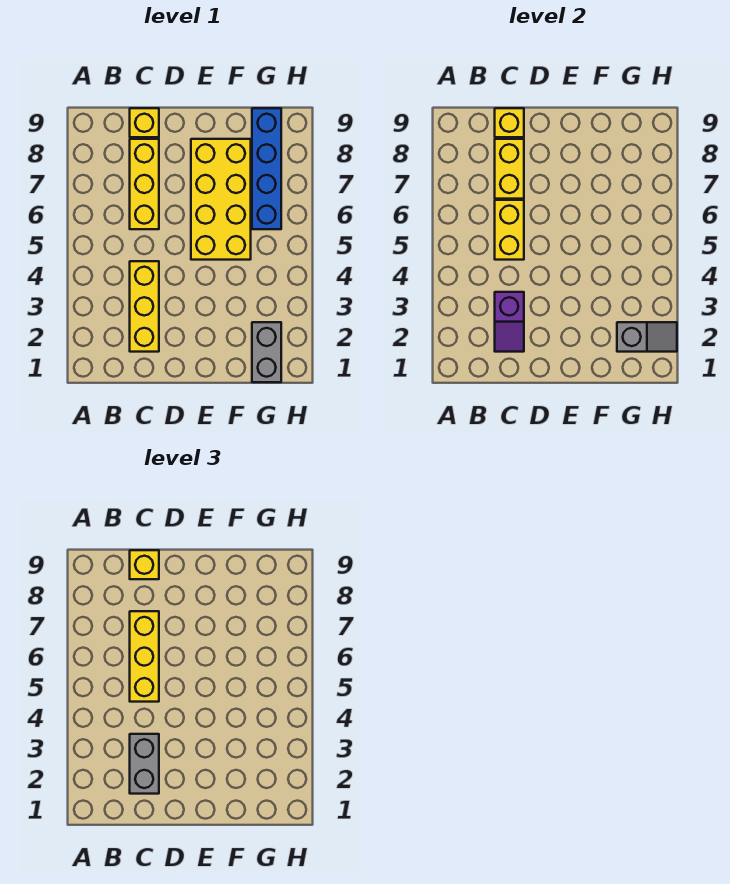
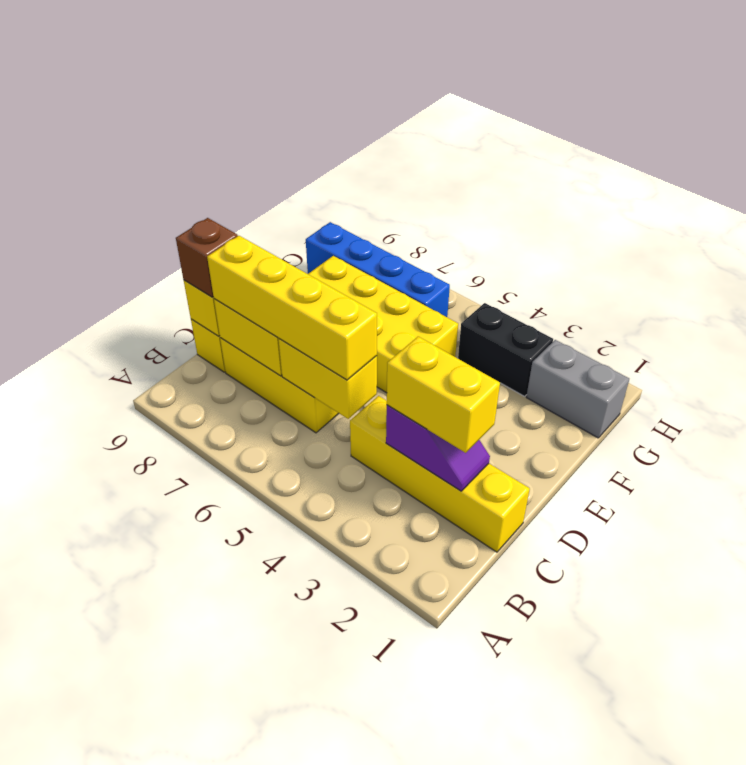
yellow 1x3 brick [130,261,159,352] -> yellow 1x4 brick [350,396,530,552]
grey 1x2 brick [130,734,159,794] -> yellow 1x2 brick [387,336,500,453]
yellow 1x3 brick [130,611,159,702] -> yellow 1x4 brick [207,236,377,380]
yellow 1x1 brick [130,550,159,579] -> brown 1x1 brick [176,218,238,297]
grey 1x2 slope [617,322,677,352] -> none
none -> black 1x2 brick [458,303,553,396]

